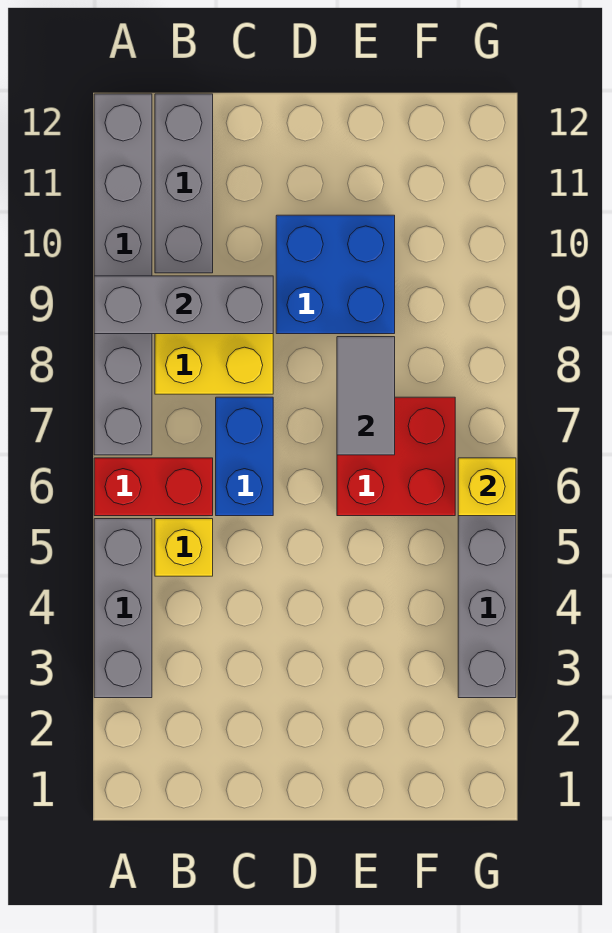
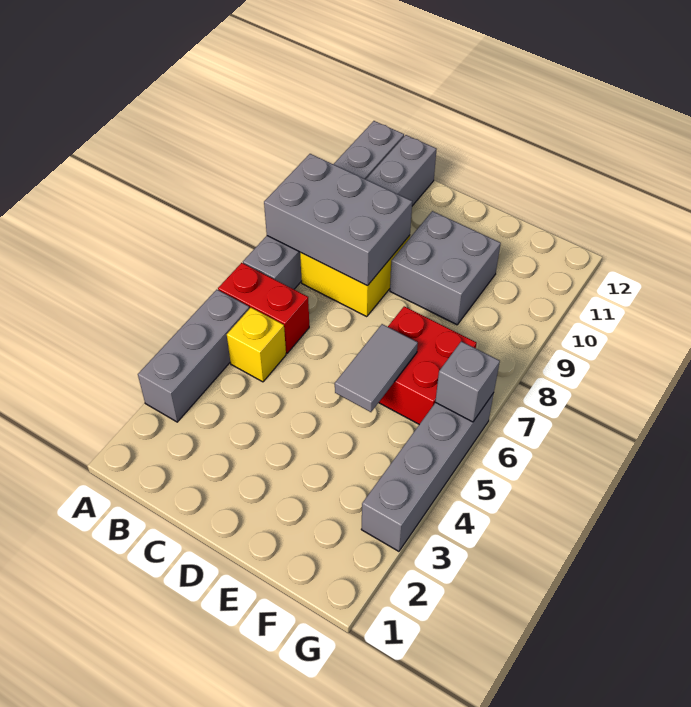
grey 1x3 brick [94,276,273,334] -> grey 2x3 brick [264,154,412,286]
blue 1x2 brick [216,397,273,516] -> none
blue 2x2 brick [276,215,395,334] -> grey 2x2 brick [390,211,501,325]
grey 1x2 tile [337,337,395,455] -> grey 1x2 tile moved to [335,324,418,412]
yellow 1x1 brick [458,458,516,516] -> grey 1x1 brick [435,341,500,422]

